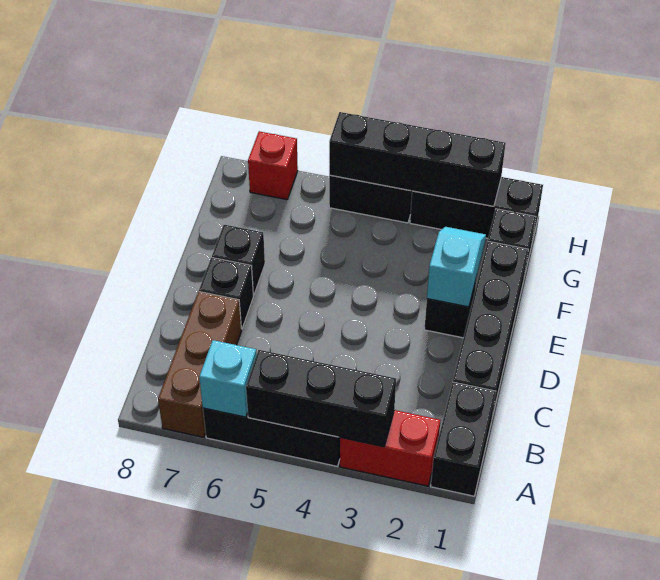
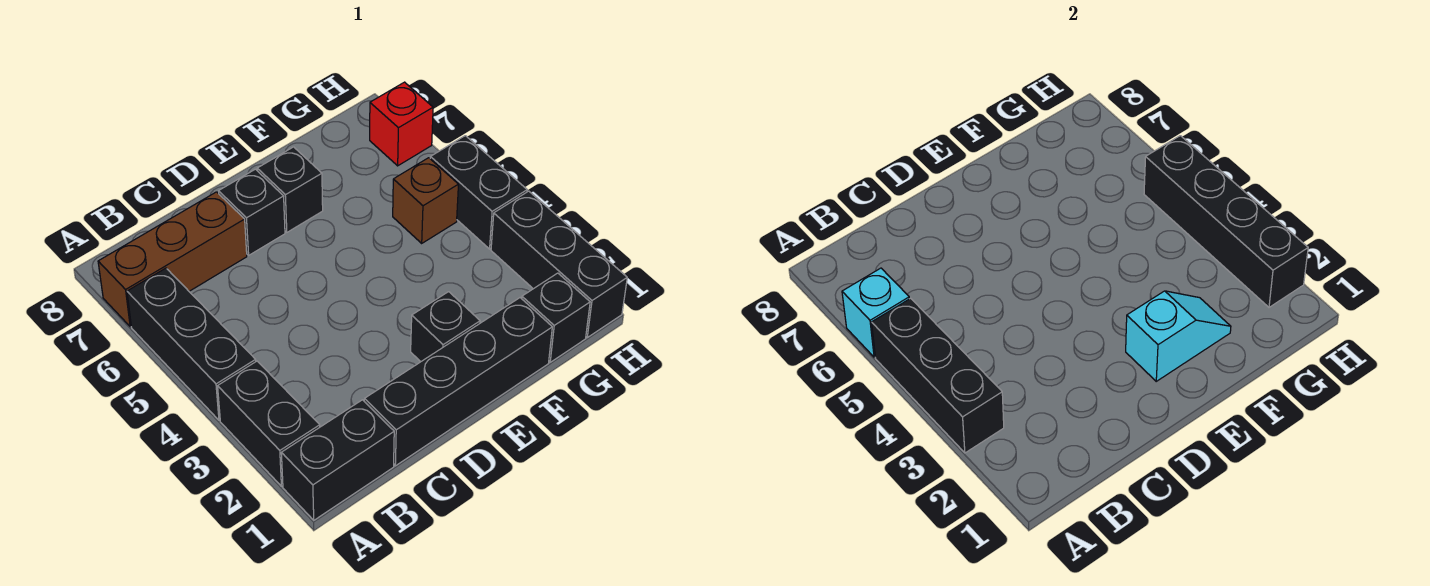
red 1x2 brick [340,410,441,486] -> black 1x2 brick [218,361,320,486]
none -> brown 1x1 brick [393,158,458,243]

